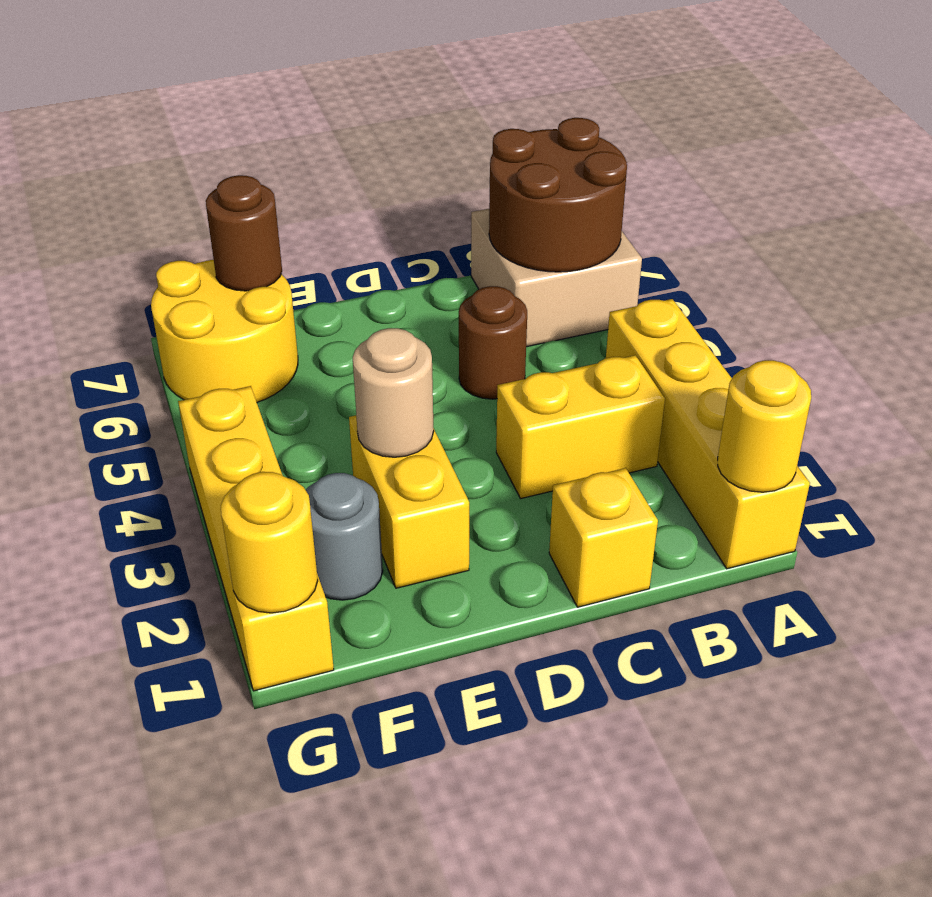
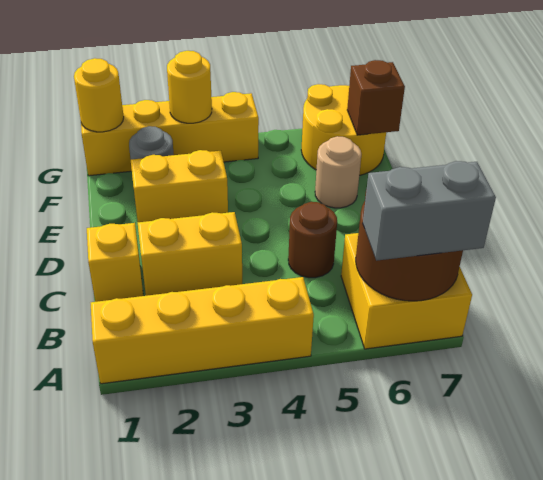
yellow 1x1 round brick [718,360,811,492] -> yellow 1x1 round brick moved to [167,51,212,123]
tan 2x2 brick [471,209,642,347] -> yellow 2x2 brick [341,233,472,349]
none -> grey 1x2 brick [363,161,496,261]
yellow 1x2 brick [496,355,665,499] -> yellow 1x2 brick turned to [138,212,242,296]
tan 1x1 round brick [353,328,434,457] -> tan 1x1 round brick moved to [315,136,361,208]
brown 1x1 round brick [206,175,282,291] -> brown 1x1 brick [347,60,405,135]

